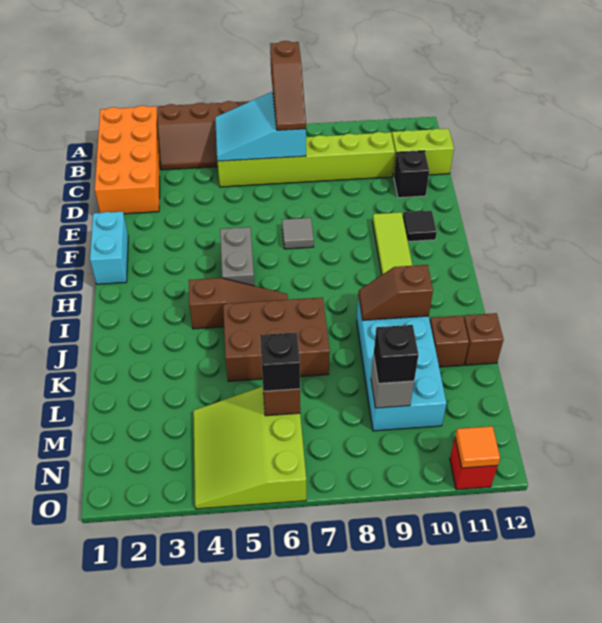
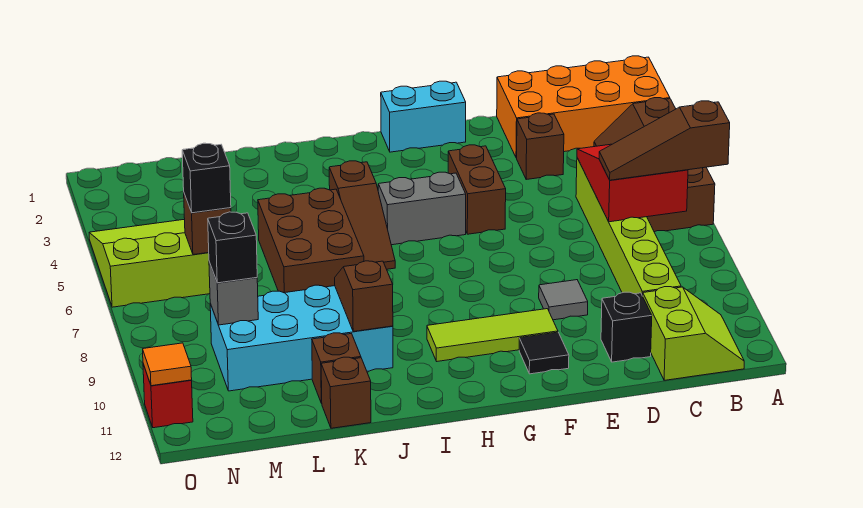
cyan 2x3 slope [215,92,306,161] -> red 2x3 slope [577,144,688,222]
none -> brown 1x1 brick [517,113,564,179]
none -> brown 1x2 brick [448,145,506,234]
grey 1x1 tile [282,218,314,249] -> grey 1x1 tile moved to [539,280,588,320]

